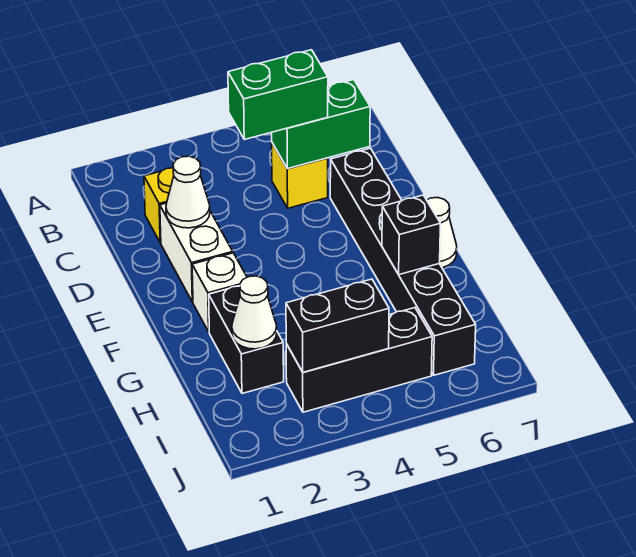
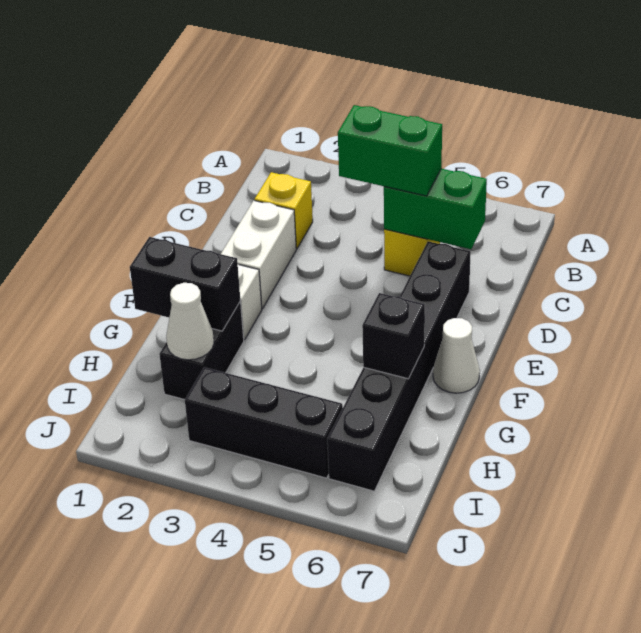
white 1x1 cone [166,156,210,228] -> none
black 1x2 brick [286,279,389,372] -> black 1x2 brick moved to [130,237,240,331]

